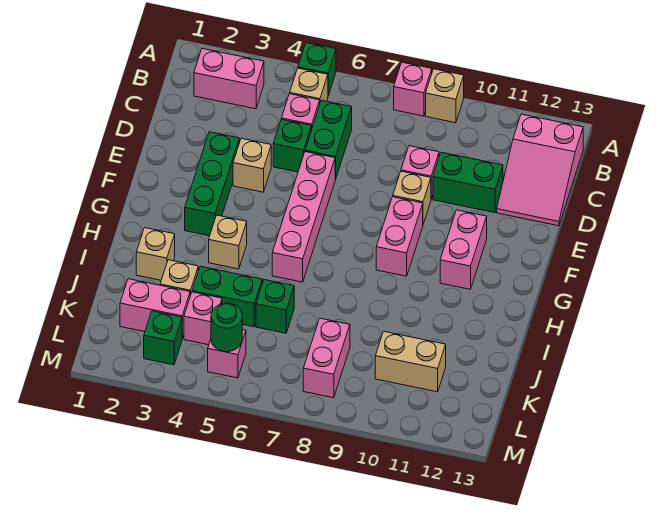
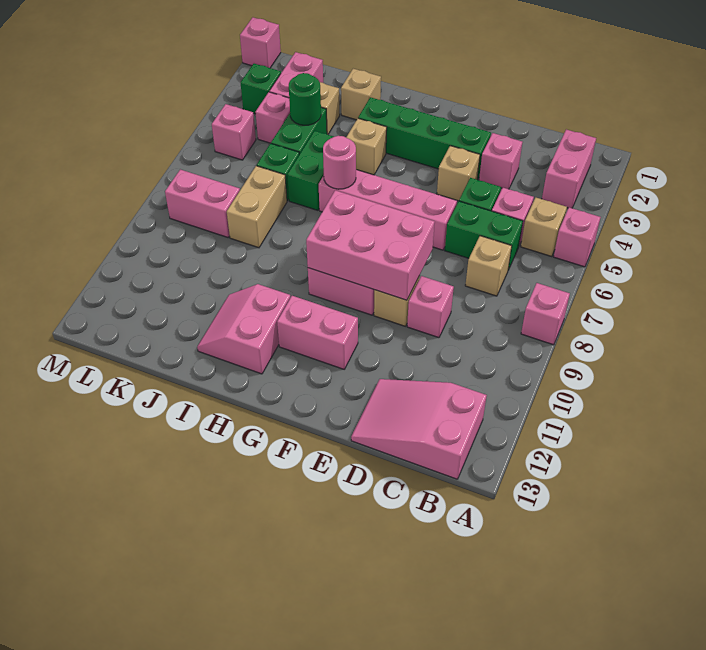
green 1x1 brick [298,43,336,95] -> pink 1x1 brick [554,207,601,267]
tan 1x1 brick [426,69,464,123] -> tan 1x1 brick moved to [465,236,512,296]
none -> pink 1x1 brick [479,133,522,189]
green 1x2 brick [433,152,503,213] -> green 1x2 brick moved to [287,131,334,210]
green 1x3 brick [185,132,239,236] -> green 1x4 brick [358,97,491,180]
none -> pink 2x3 brick [306,190,435,300]
none -> pink 1x1 round brick [323,136,356,189]
none -> pink 2x2 slope [197,284,291,374]
tan 1x2 brick [375,331,446,392] -> tan 1x2 brick moved to [227,166,287,248]
green 1x1 round brick [211,303,242,352] -> green 1x1 round brick moved to [289,73,321,125]
none -> pink 1x1 brick [240,17,281,68]

